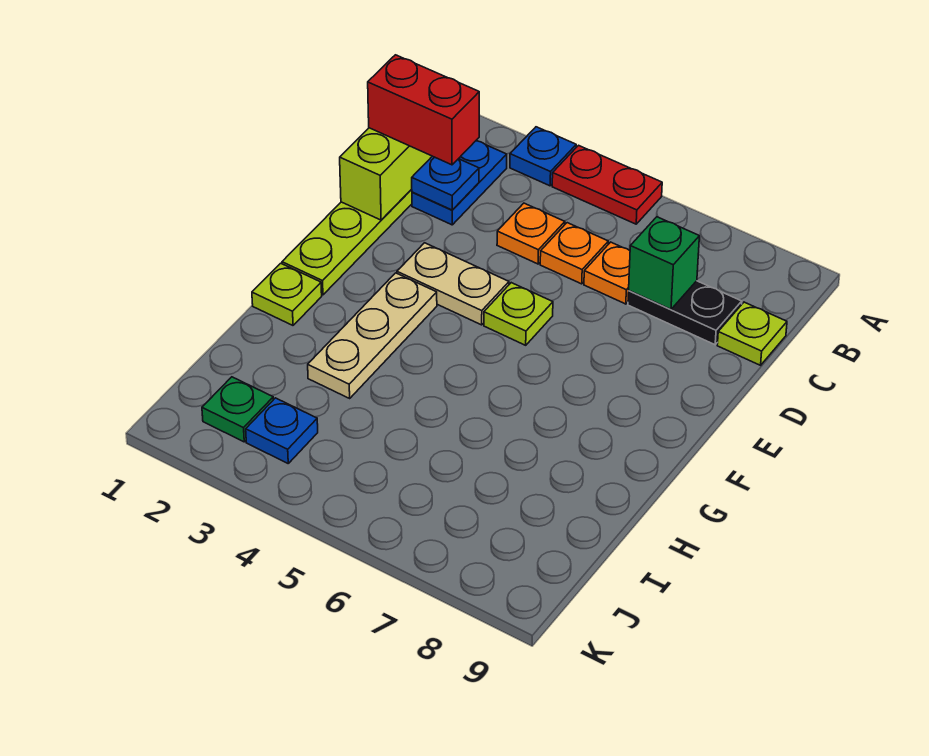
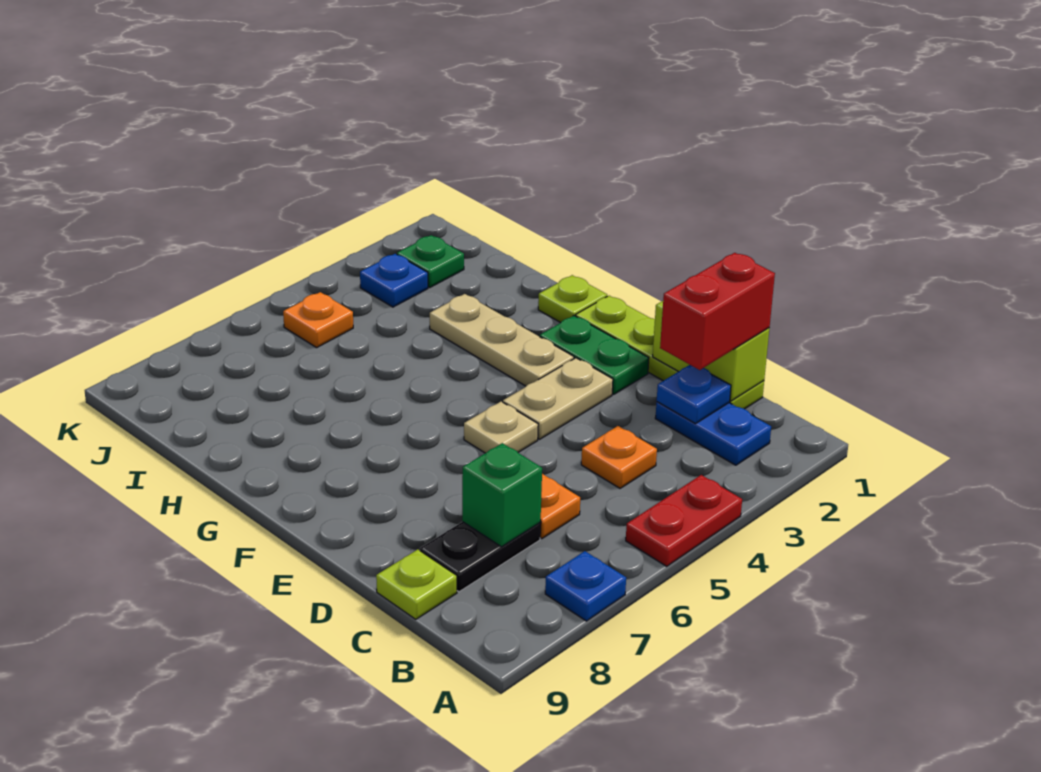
blue 1x1 plate [510,127,576,186] -> blue 1x1 plate moved to [545,551,626,621]
orange 1x1 plate [540,223,608,284] -> orange 1x1 plate moved to [283,292,353,348]
none -> green 1x2 plate [540,316,649,394]
lime 1x1 plate [484,283,553,345] -> tan 1x1 plate [464,402,538,453]

